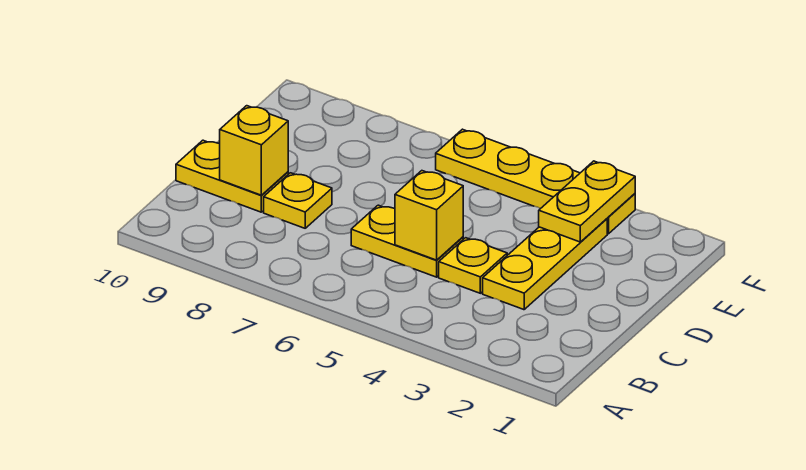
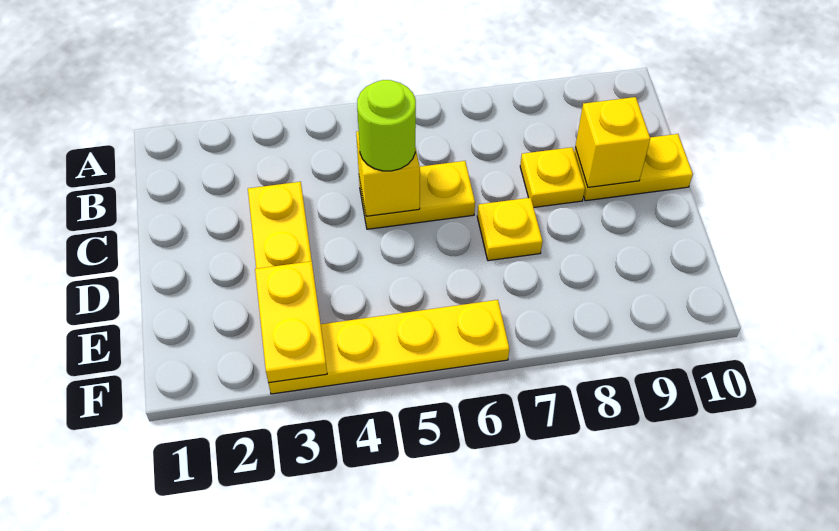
yellow 1x1 plate [439,238,507,293] -> yellow 1x1 plate moved to [477,198,543,261]
none -> lime 1x1 round brick [357,80,416,171]

